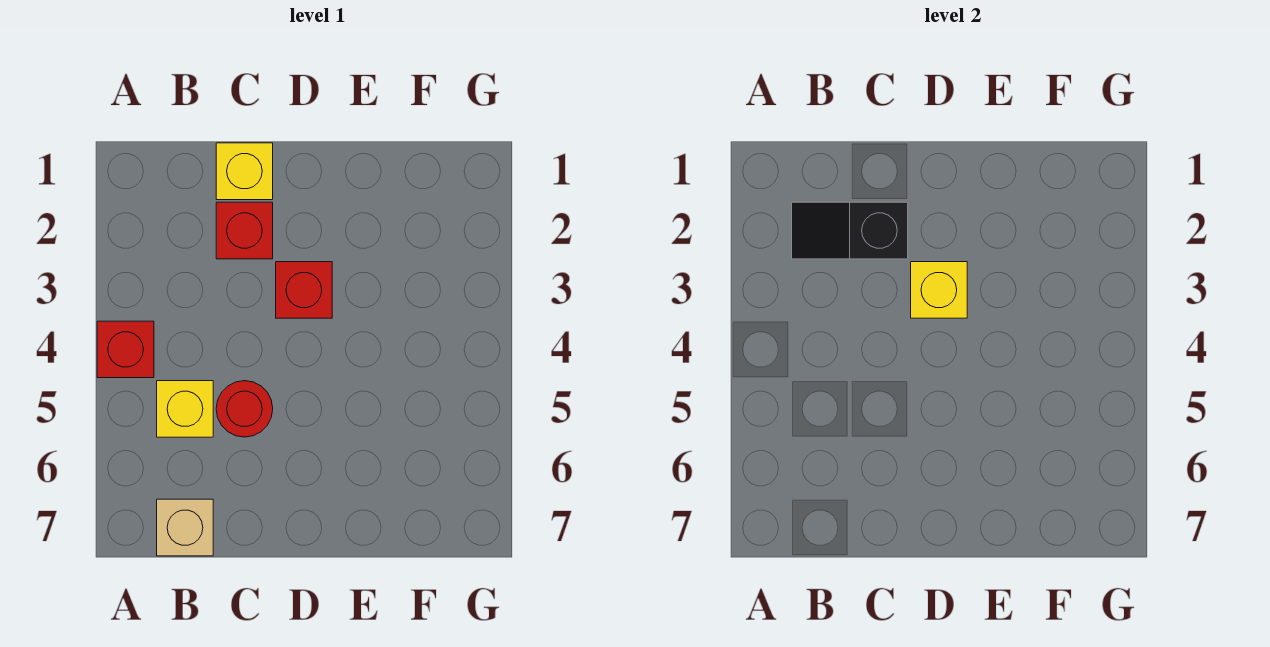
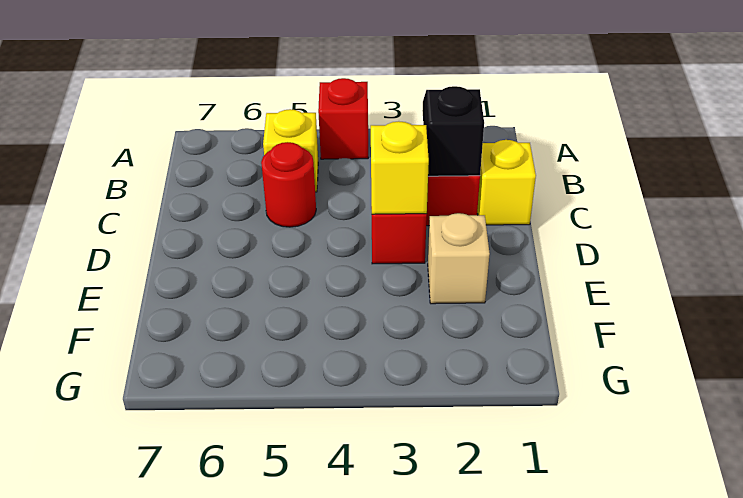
tan 1x1 brick [157,499,213,556] -> tan 1x1 brick moved to [428,213,490,304]

